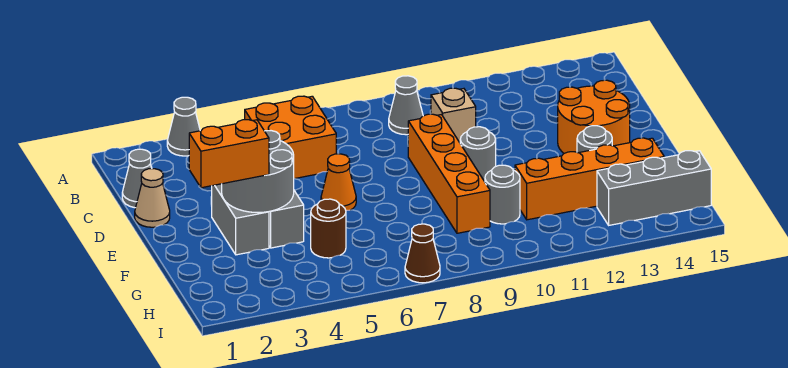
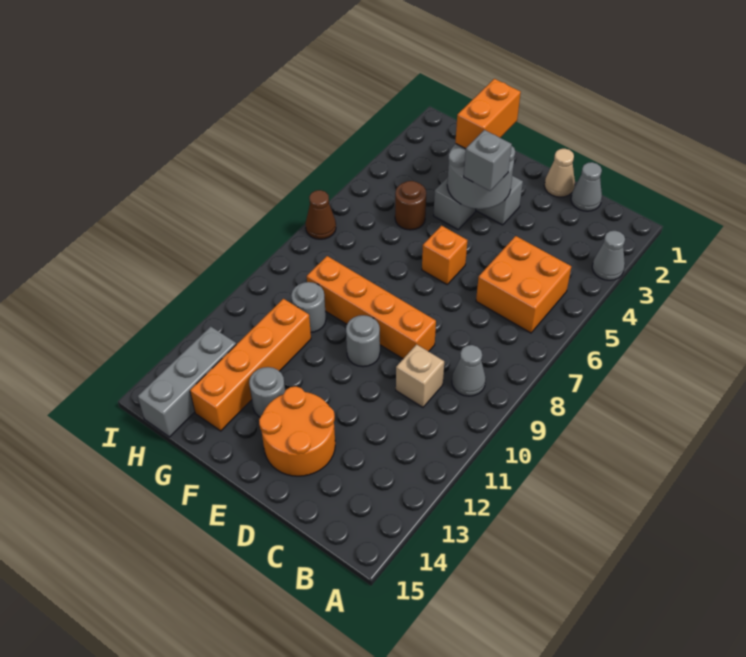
none -> grey 1x1 brick [464,130,512,191]
orange 1x1 cone [321,154,356,211] -> orange 1x1 brick [422,226,468,284]

